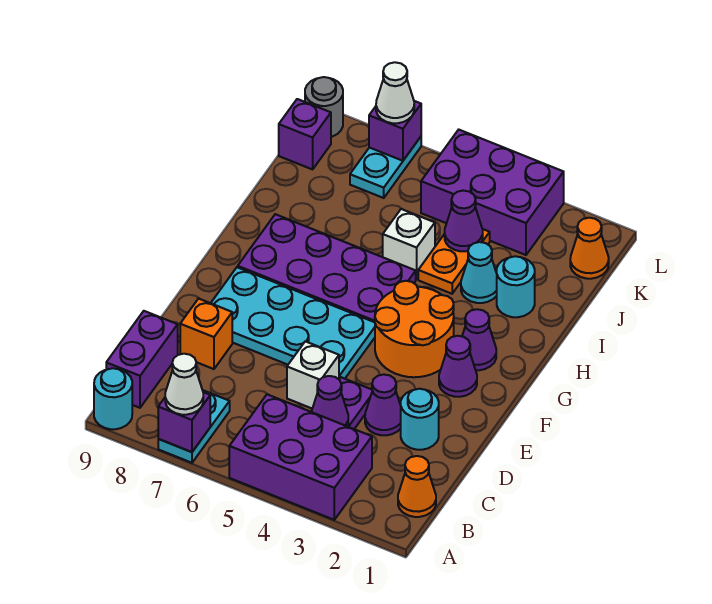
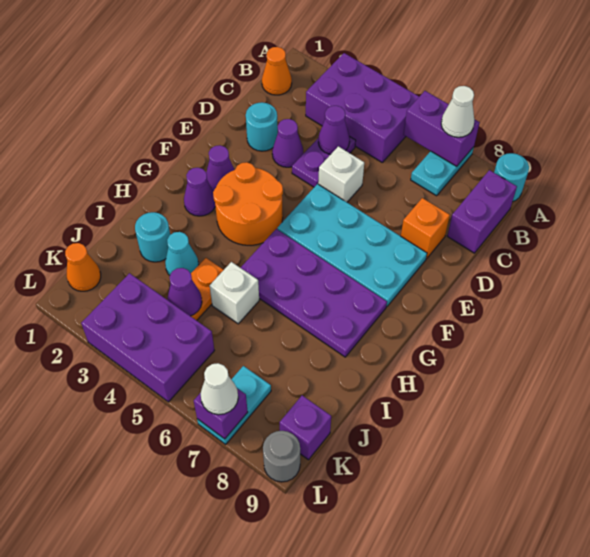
purple 1x1 brick [158,392,210,452] -> purple 1x2 brick [403,91,480,166]

